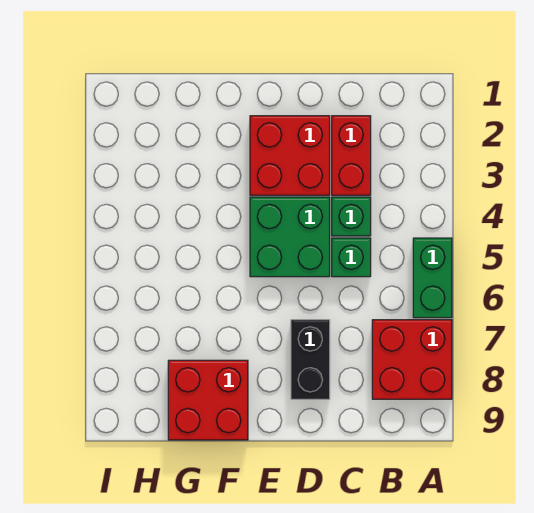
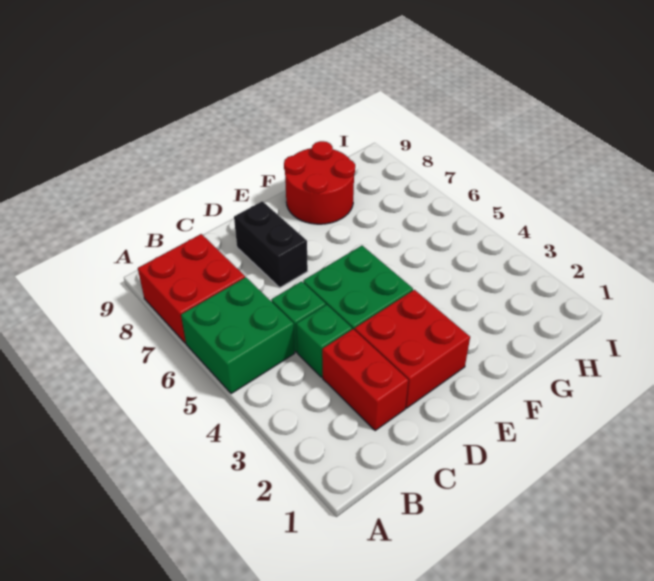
green 1x2 brick [413,238,452,318] -> green 2x2 brick [181,277,295,394]
red 2x2 brick [168,360,248,440] -> red 2x2 round brick [284,141,355,224]

